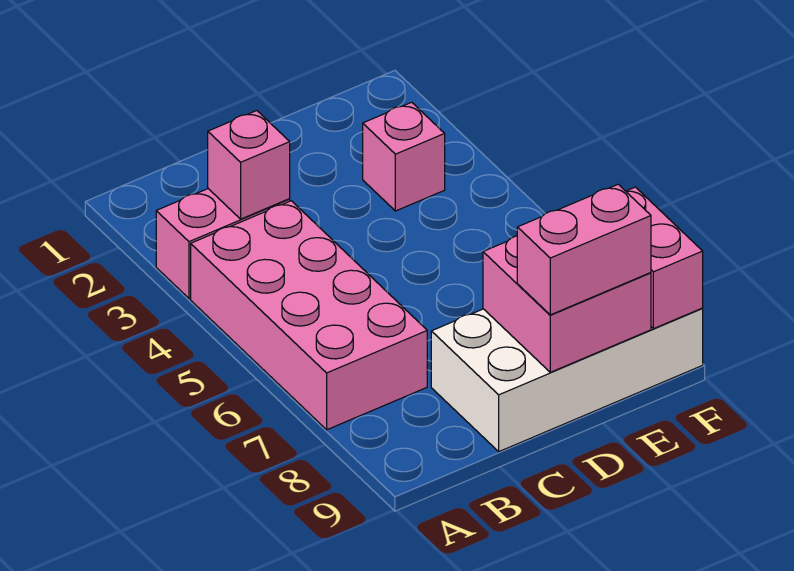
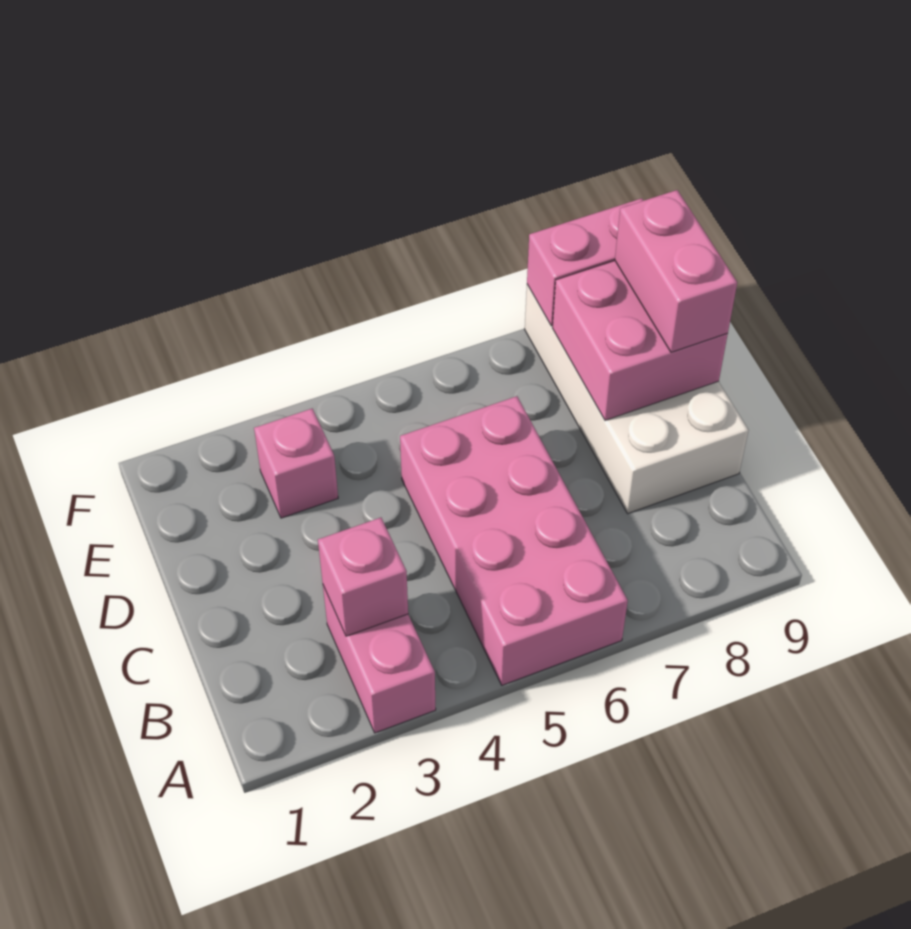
pink 2x4 brick [191,201,427,430] -> pink 2x4 brick turned to [400,396,628,685]

